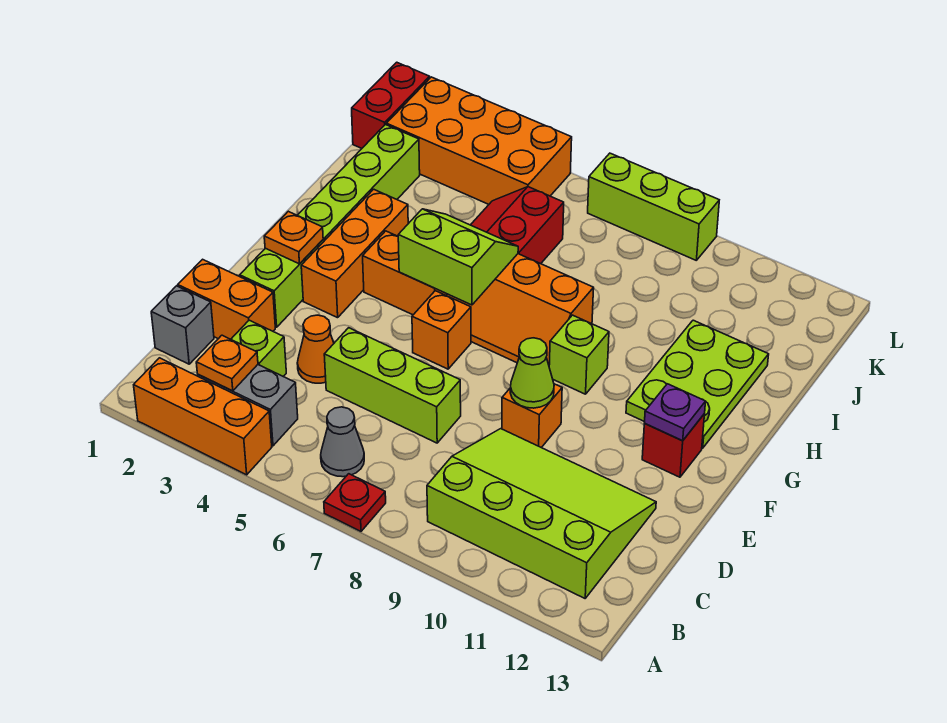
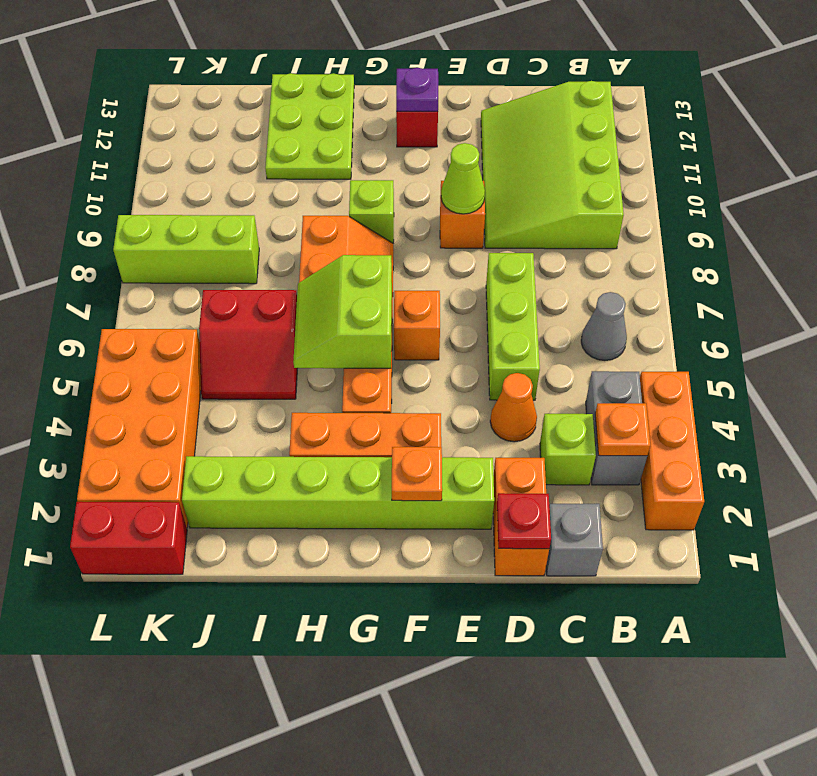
red 1x1 plate [324,474,386,531] -> red 1x1 plate moved to [497,493,551,549]
lime 2x3 plate [626,320,769,448] -> lime 2x3 plate turned to [265,73,354,179]
lime 1x3 brick [588,153,719,260] -> lime 1x3 brick turned to [113,215,259,284]

